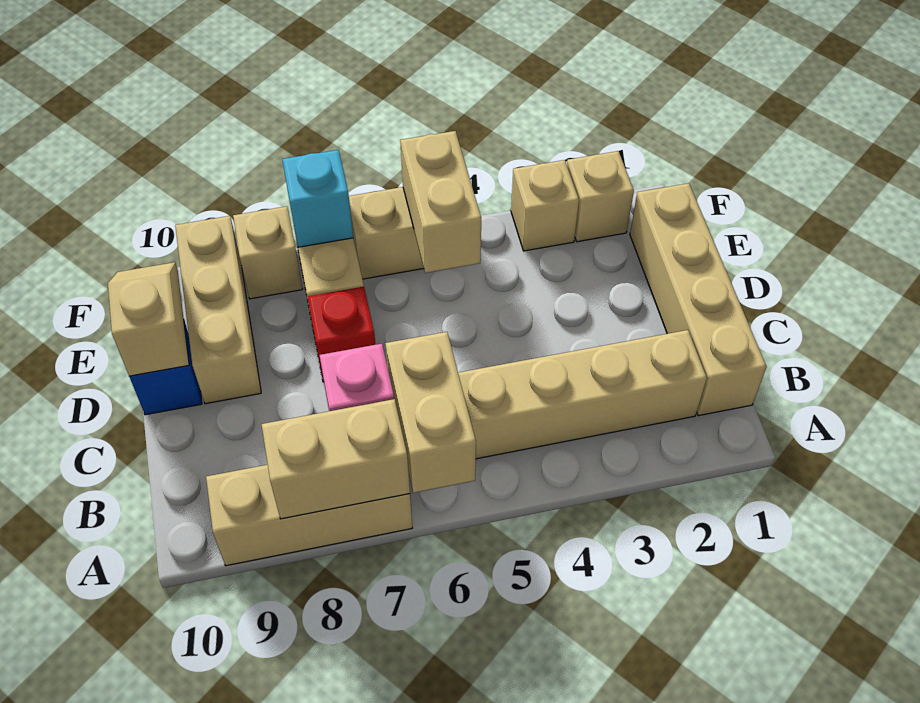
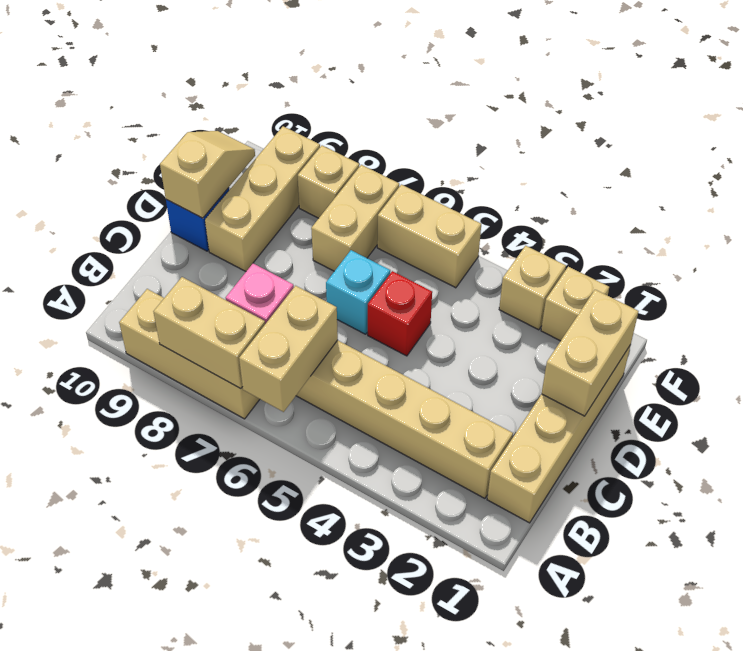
red 1x1 brick [308,287,376,382] -> red 1x1 brick moved to [368,271,432,356]
tan 1x2 brick [400,131,481,273] -> tan 1x2 brick moved to [542,290,638,416]
cyan 1x1 brick [282,150,353,247] -> cyan 1x1 brick moved to [326,250,390,334]

